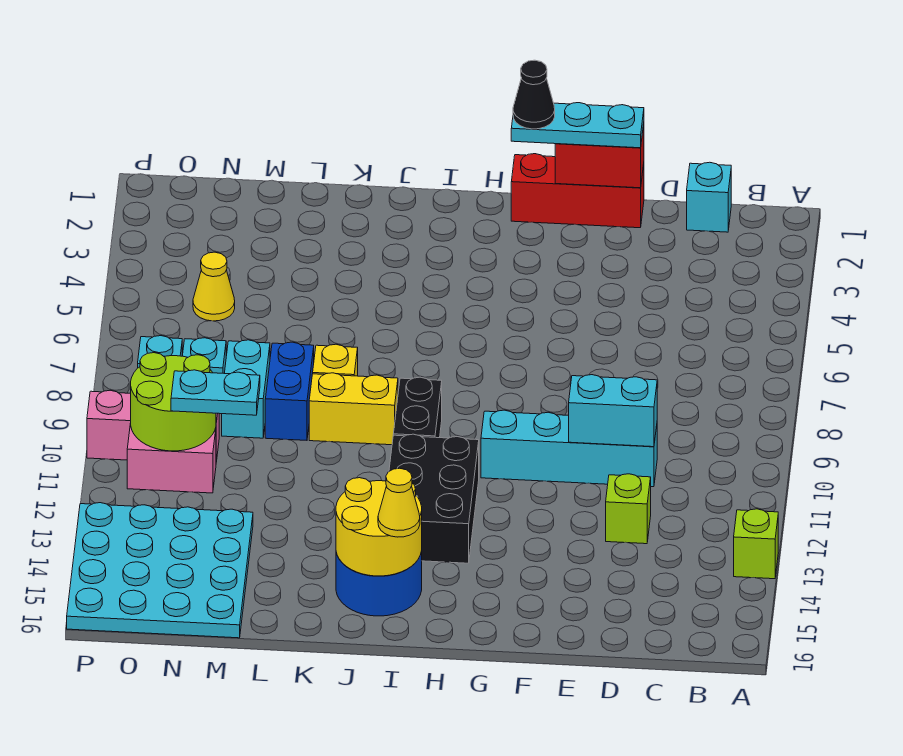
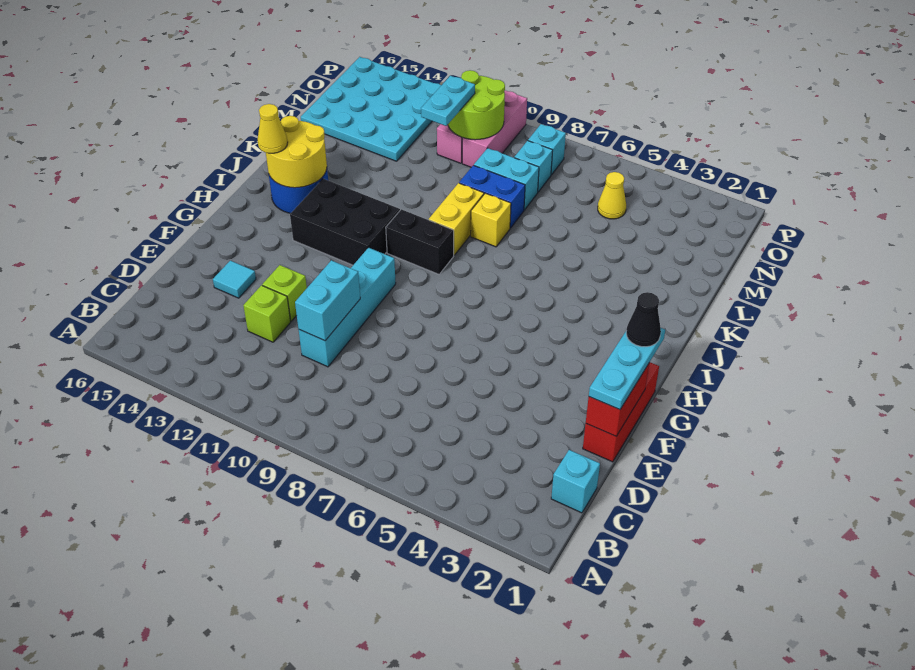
lime 1x1 brick [734,509,778,579] -> lime 1x1 brick moved to [262,265,307,321]
none -> cyan 1x1 tile [213,261,256,298]

